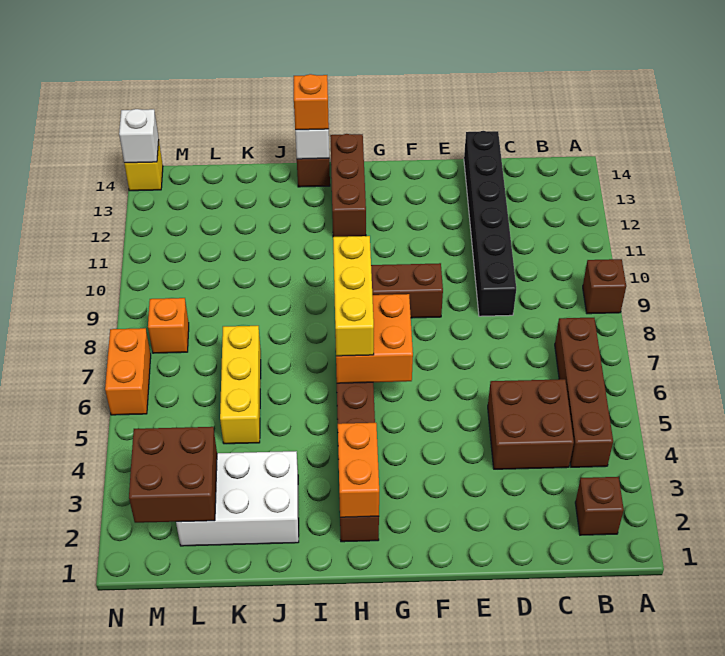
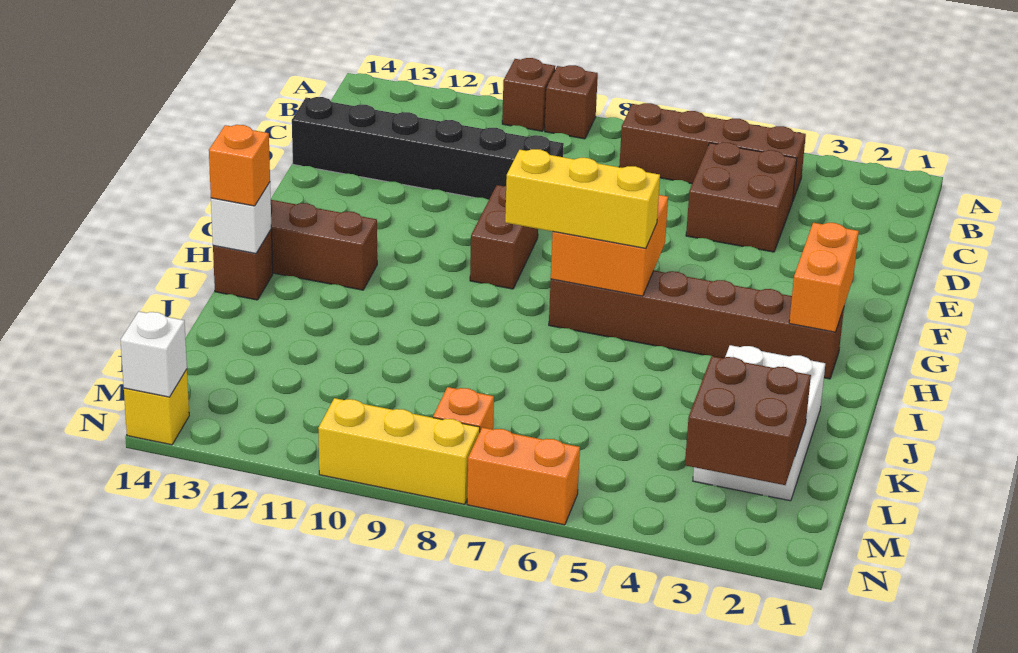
brown 1x1 brick [575,477,624,535] -> brown 1x1 brick moved to [502,58,555,131]
orange 1x2 brick [338,423,379,517] -> orange 1x2 brick turned to [789,223,859,332]
yellow 1x3 brick [220,326,261,444] -> yellow 1x3 brick moved to [318,398,480,504]

